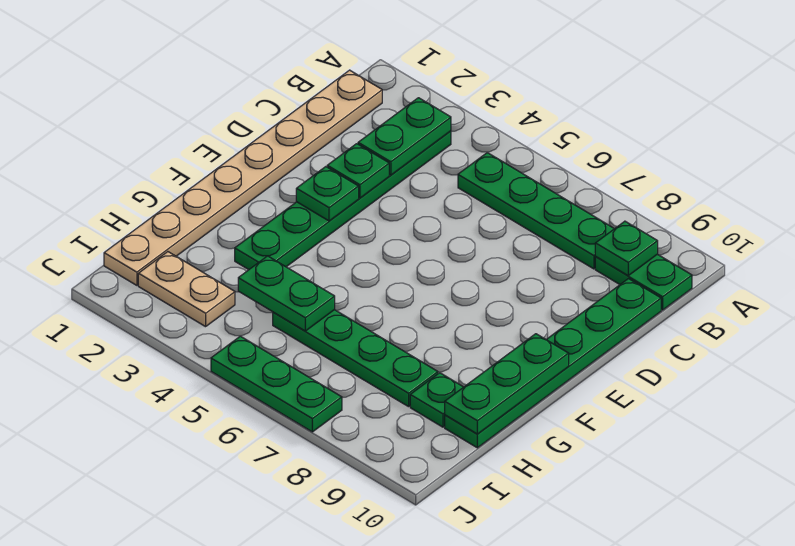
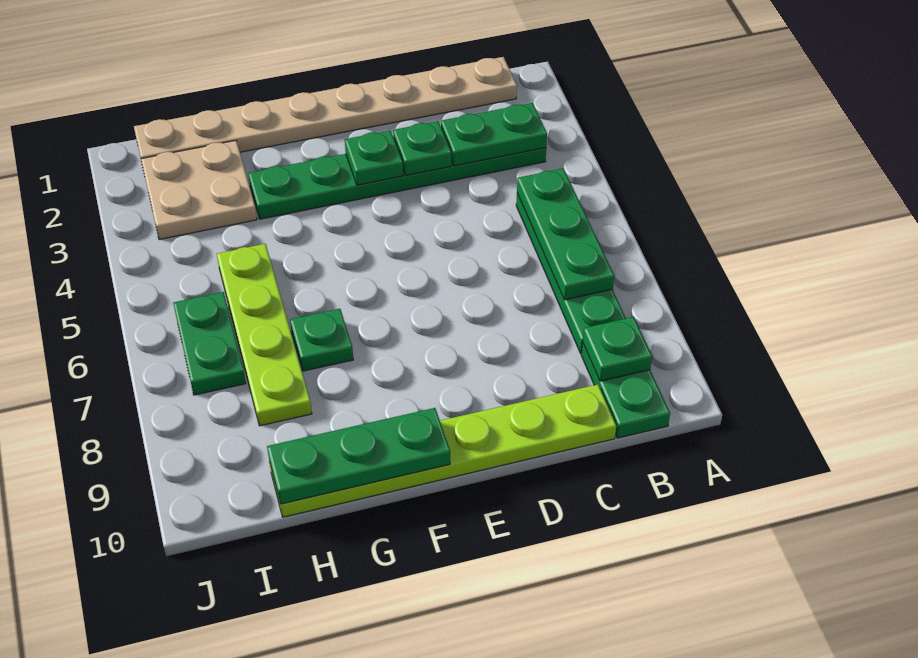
green 1x6 plate [445,279,661,448] -> lime 1x6 plate [270,384,616,517]
green 1x2 plate [238,256,335,331] -> green 1x2 plate moved to [173,292,246,395]
green 1x4 plate [273,310,438,407] -> lime 1x4 plate [217,244,312,426]
green 1x1 plate [410,373,463,427] -> green 1x1 plate moved to [290,309,353,371]
tan 1x2 plate [138,252,235,327] -> tan 2x2 plate [141,141,257,240]
green 1x3 plate [211,336,342,432] -> green 1x3 plate moved to [517,168,614,300]

